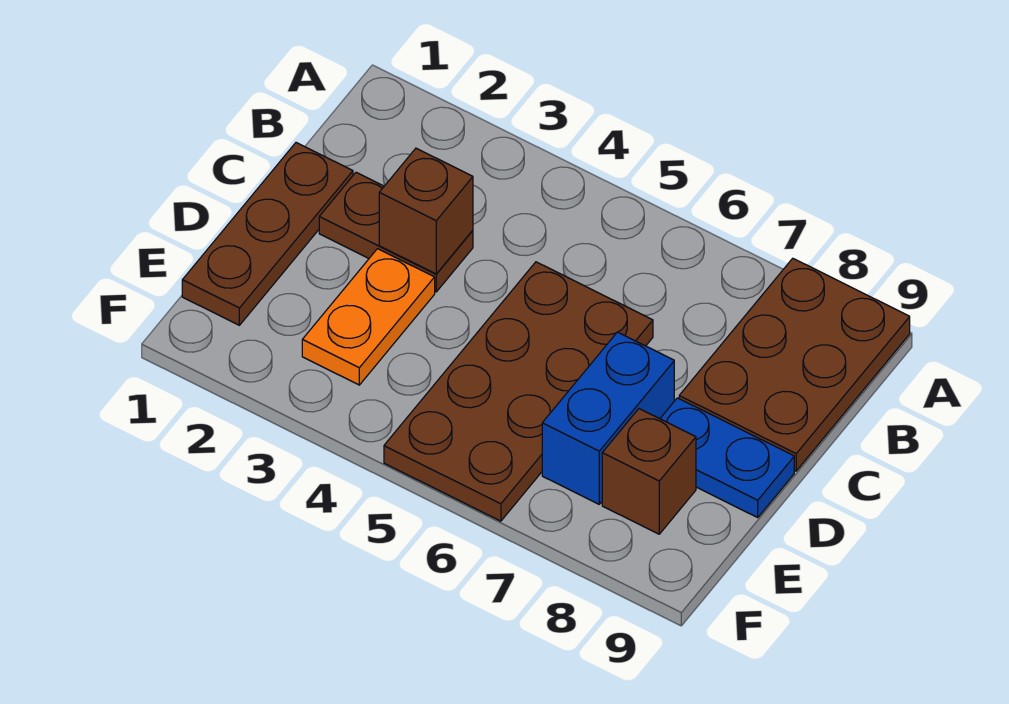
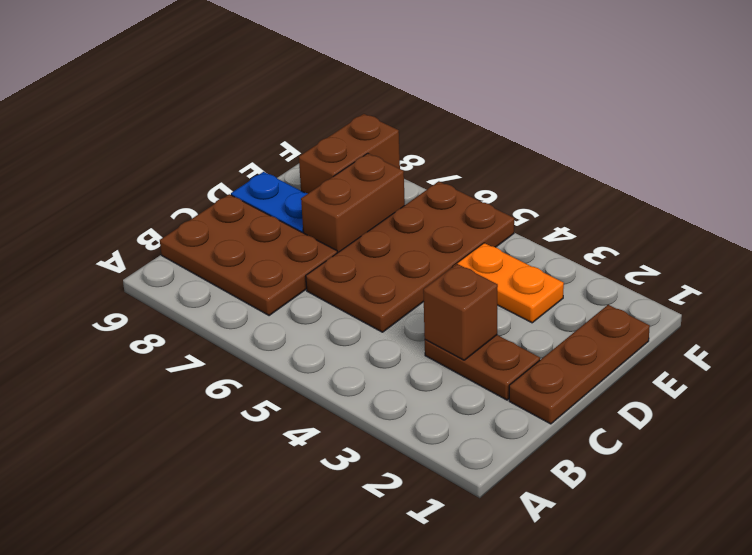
brown 2x3 plate [679,258,910,471] -> brown 2x3 plate turned to [160,194,337,316]
orange 1x2 plate [302,249,435,385] -> orange 1x2 plate turned to [454,243,564,323]
blue 1x2 brick [542,332,674,504] -> brown 1x2 brick [301,153,405,253]
brown 1x1 brick [602,409,696,534] -> brown 1x2 brick [299,114,400,193]

